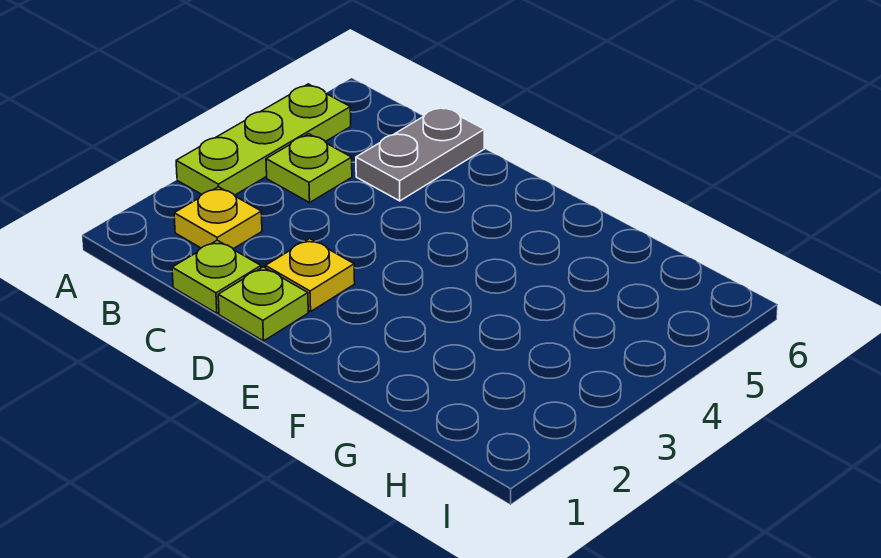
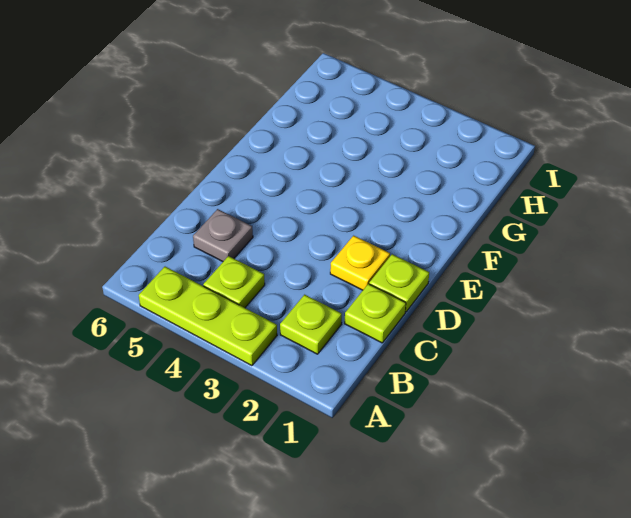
yellow 1x1 plate [174,187,262,249] -> lime 1x1 plate [280,295,342,354]
grey 1x2 plate [356,106,484,201] -> grey 1x1 plate [193,209,253,262]

